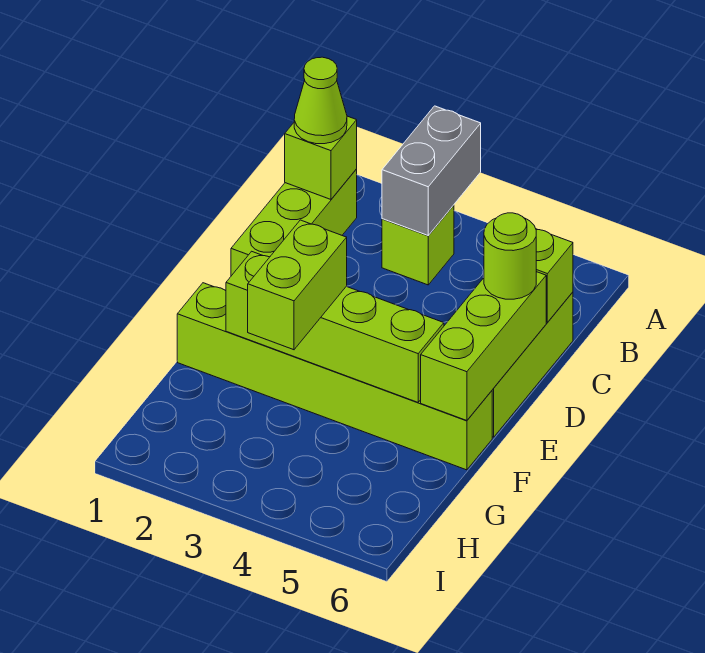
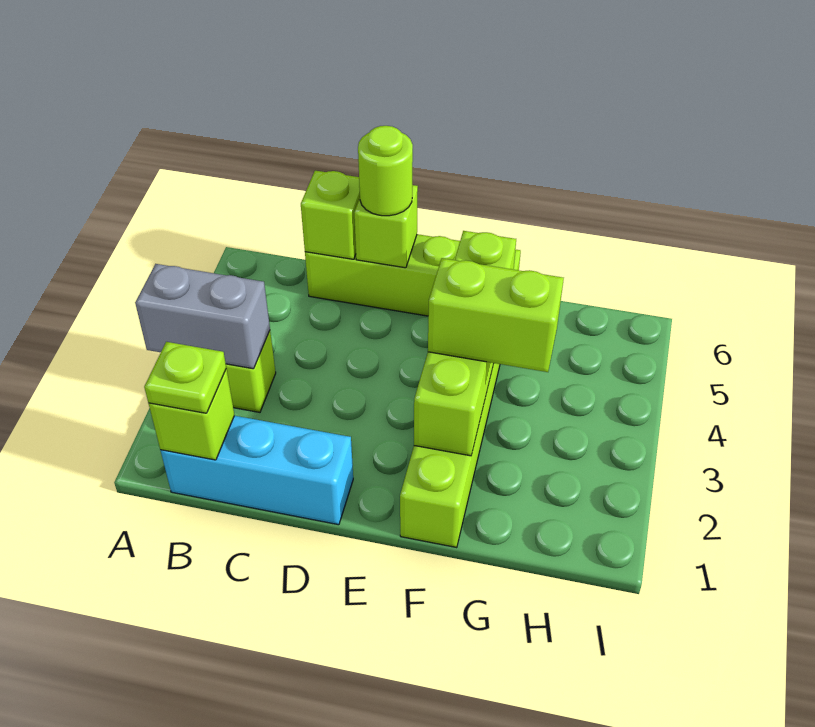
lime 1x3 brick [231,169,357,276] -> cyan 1x3 brick [160,416,353,525]
lime 1x1 cone [294,57,347,144] -> lime 1x1 plate [144,342,226,413]
lime 1x3 brick [421,272,546,421] -> lime 1x1 brick [354,185,418,268]

